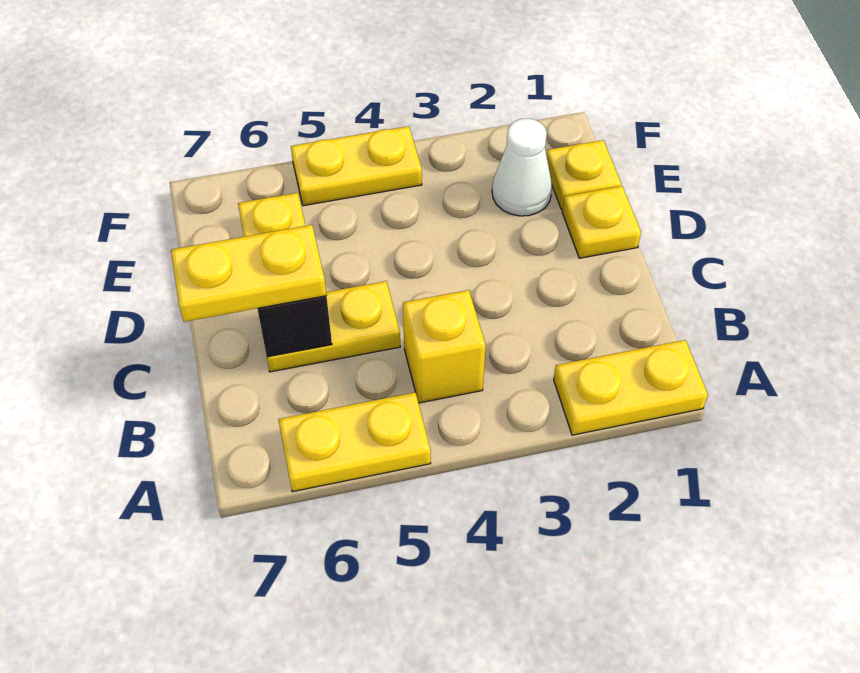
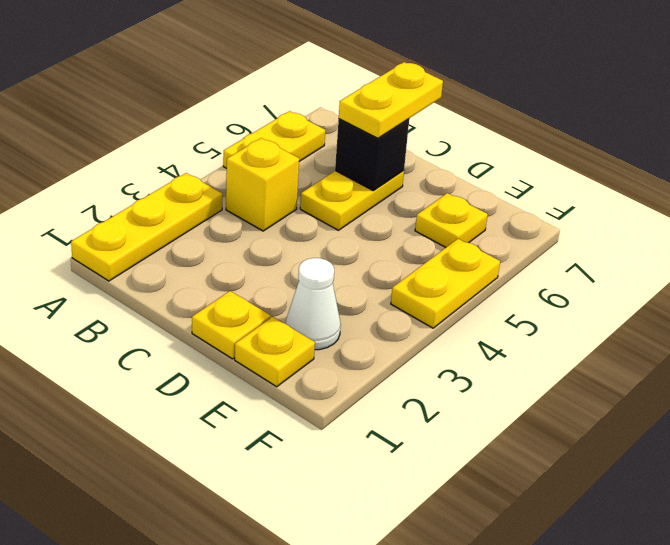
yellow 1x2 plate [554,340,708,435] -> yellow 1x3 plate [71,173,223,281]

